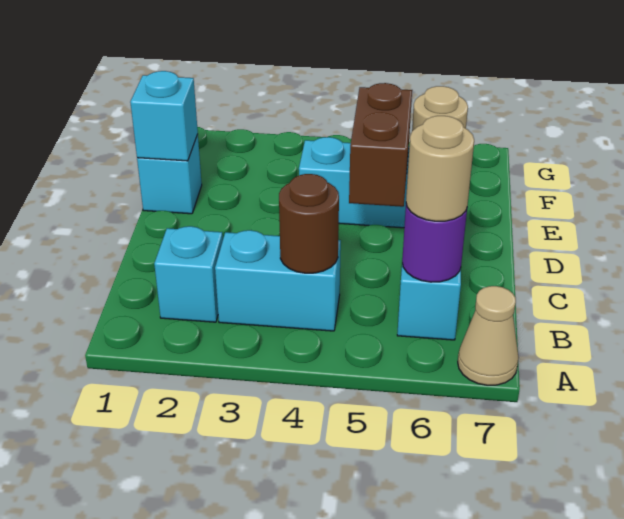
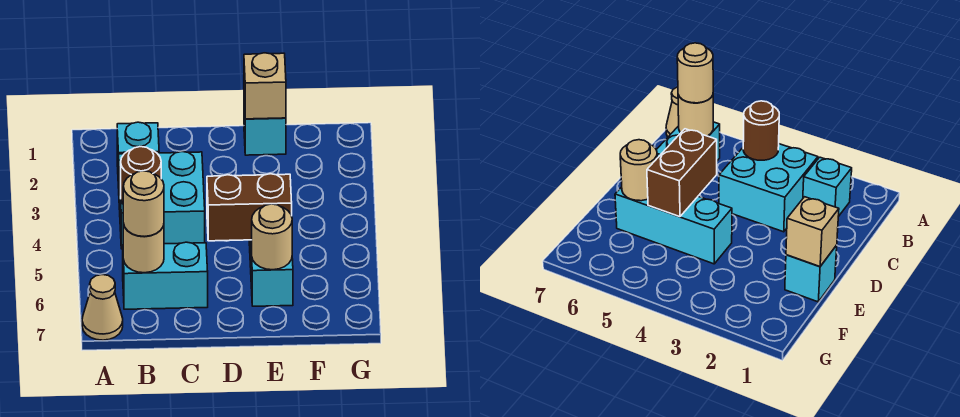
cyan 1x2 brick [215,230,341,331] -> cyan 2x2 brick [119,152,205,249]
purple 1x1 round brick [402,204,467,282] -> tan 1x1 round brick [123,223,164,273]
cyan 1x1 brick [130,71,198,161] -> tan 1x1 brick [244,53,286,119]

